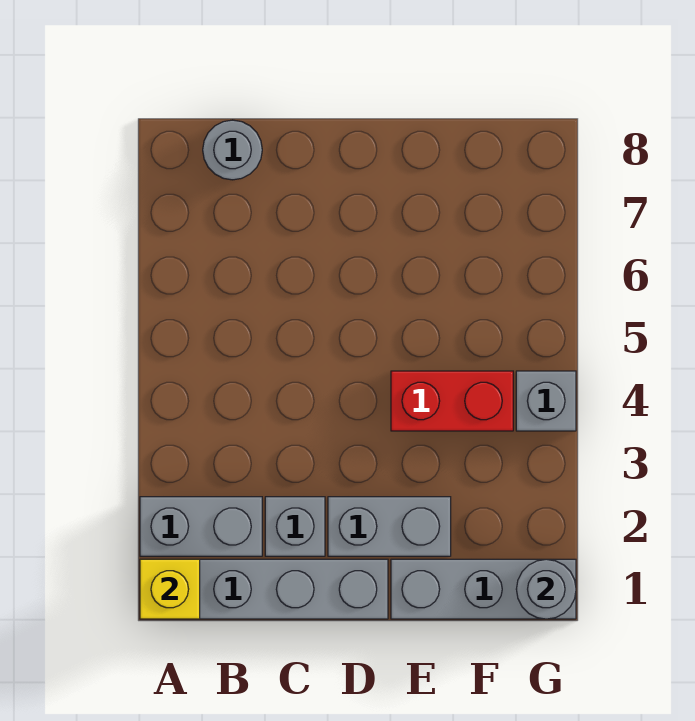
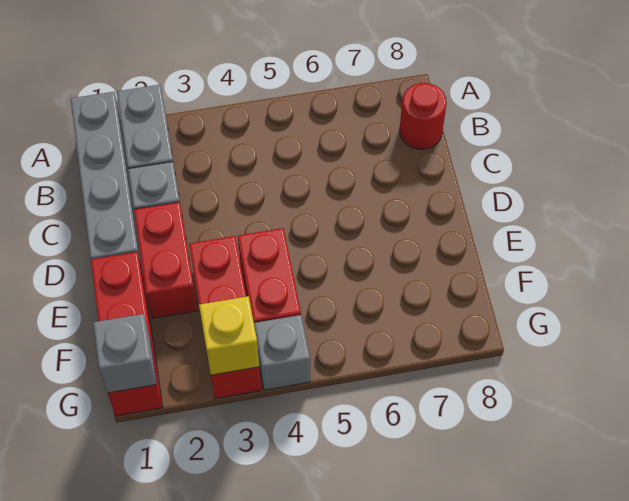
yellow 1x1 brick [140,559,200,619] -> yellow 1x1 brick moved to [199,296,259,375]
grey 1x1 round brick [203,120,262,180] -> red 1x1 round brick [400,83,447,149]
grey 1x2 brick [328,497,451,556] -> red 1x2 brick [134,202,198,319]
grey 1x3 brick [391,559,576,619] -> red 1x3 brick [91,252,163,416]
none -> red 1x3 brick [189,236,261,399]
grey 1x1 round brick [516,559,576,619] -> grey 1x1 brick [93,314,157,393]

